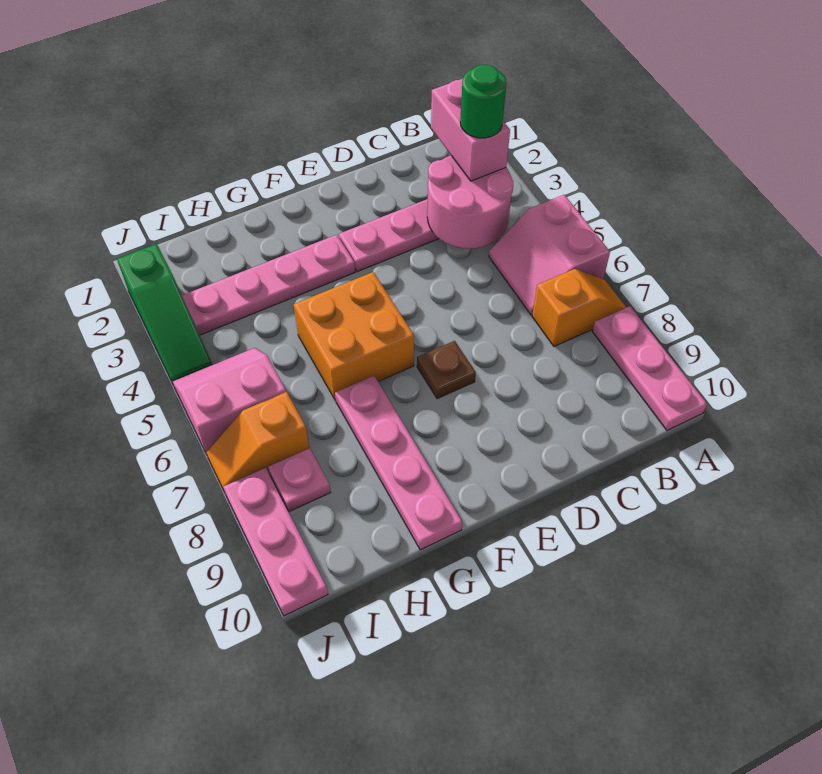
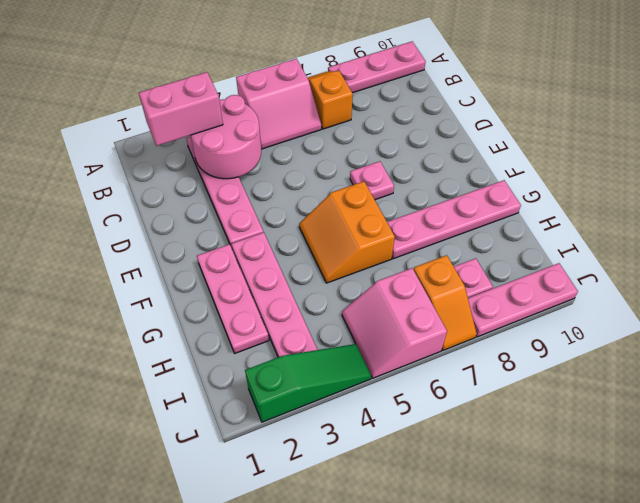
green 1x1 round brick [460,65,506,138] -> none
brown 1x1 plate [417,341,476,399] -> pink 1x1 plate [350,161,394,200]
none -> pink 1x3 plate [197,244,269,353]
orange 2x2 brick [294,272,414,400] -> orange 2x2 slope [299,181,395,283]

